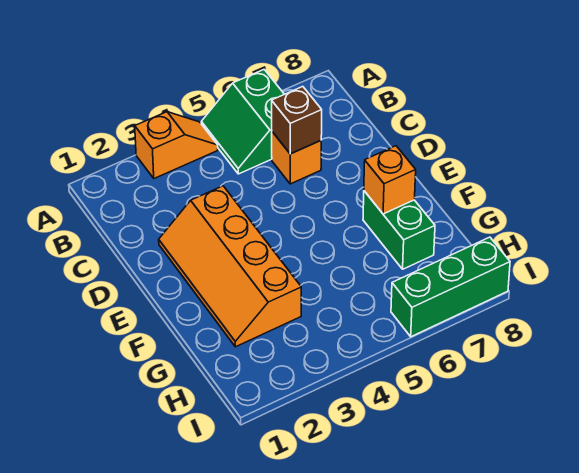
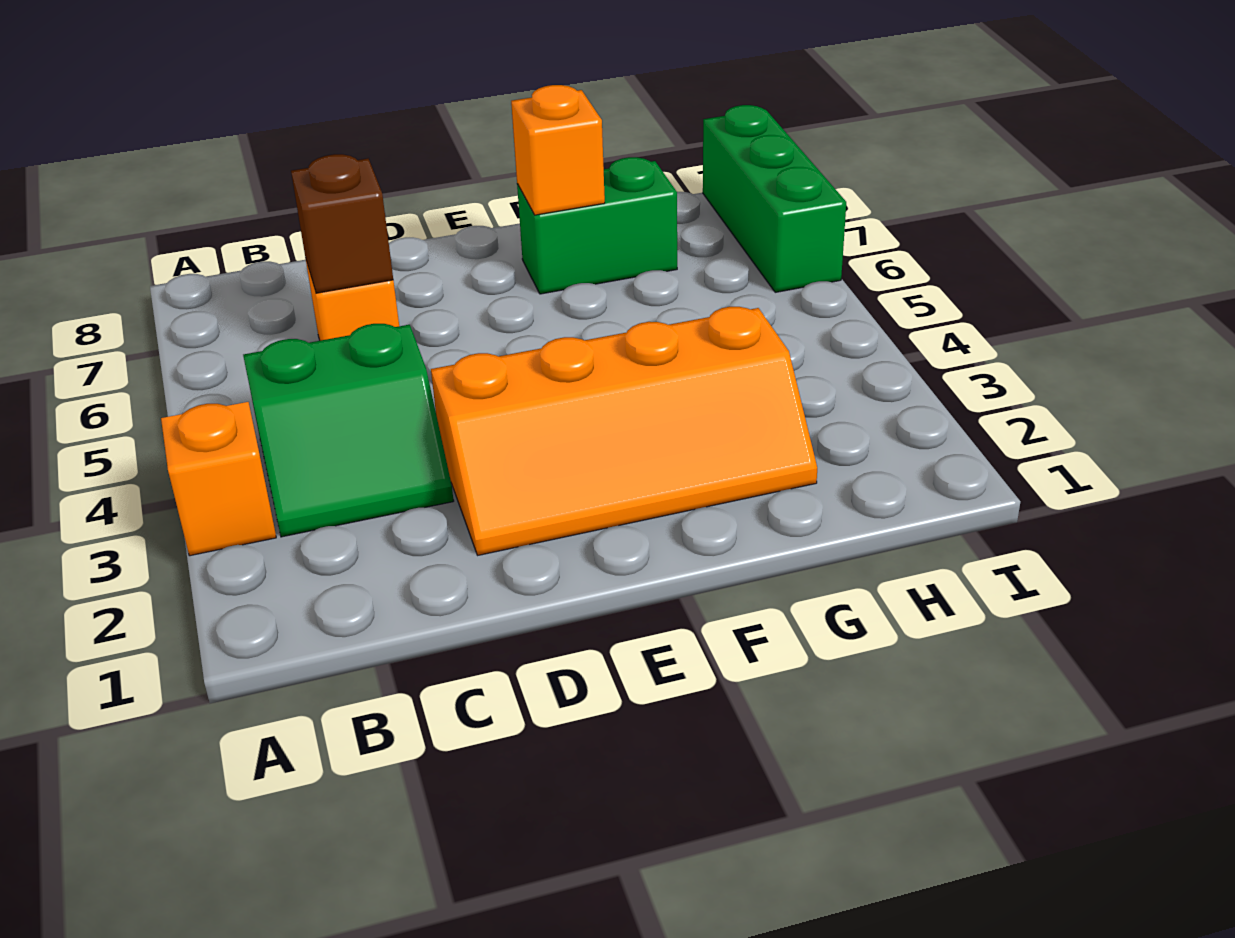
green 2x2 slope [201,70,284,174] -> green 2x2 slope moved to [243,324,454,537]

